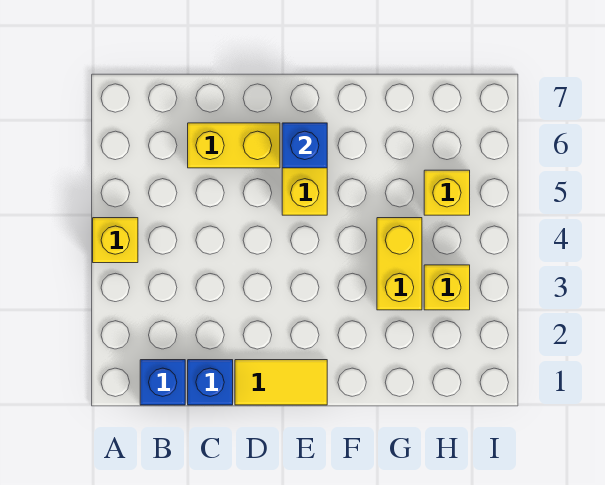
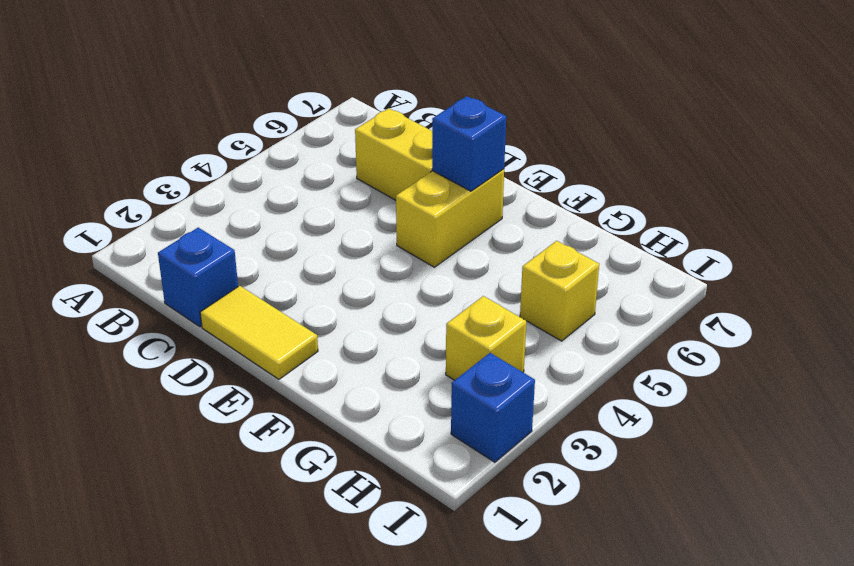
yellow 1x1 brick [93,218,138,263] -> none
blue 1x1 brick [140,360,185,405] -> blue 1x1 brick moved to [451,353,535,462]
yellow 1x2 brick [377,218,422,310] -> none

